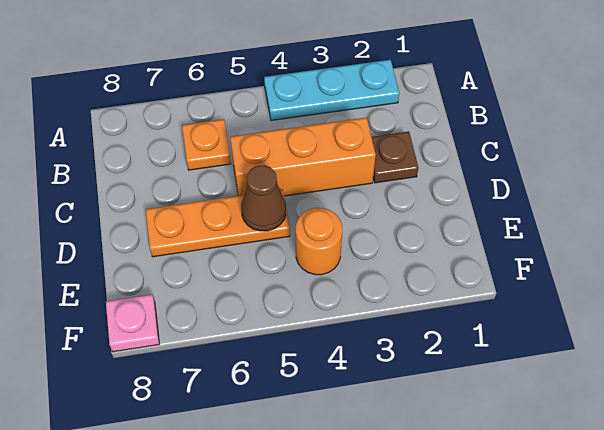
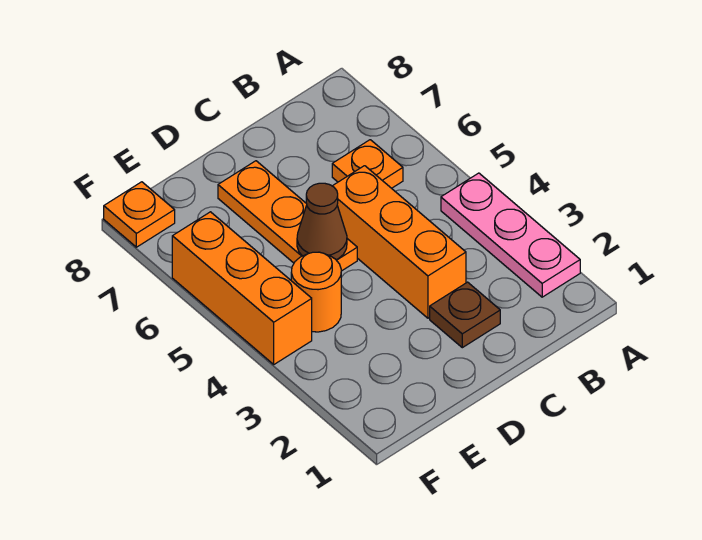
cyan 1x3 plate [264,60,399,121] -> pink 1x3 plate [441,173,580,297]
none -> orange 1x3 brick [172,212,312,364]
pink 1x1 plate [106,294,159,352] -> orange 1x1 plate [104,182,175,247]

